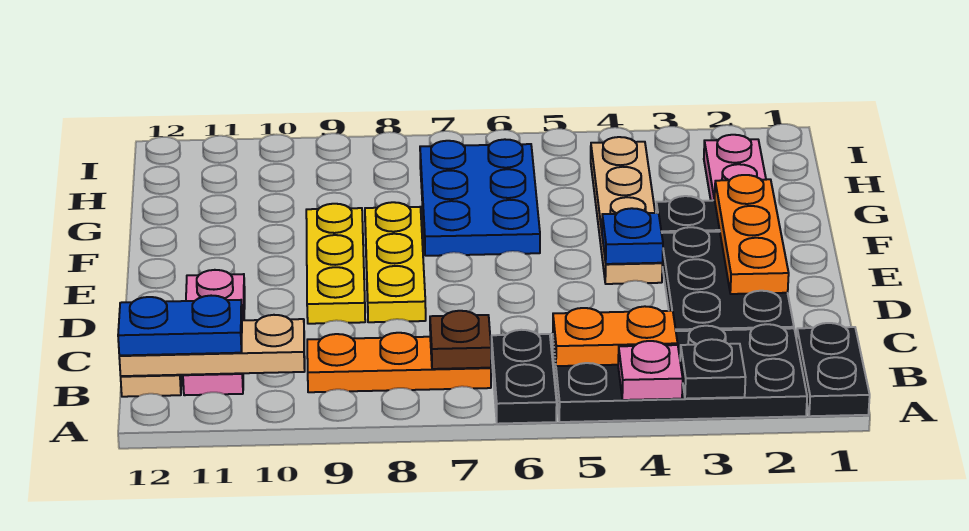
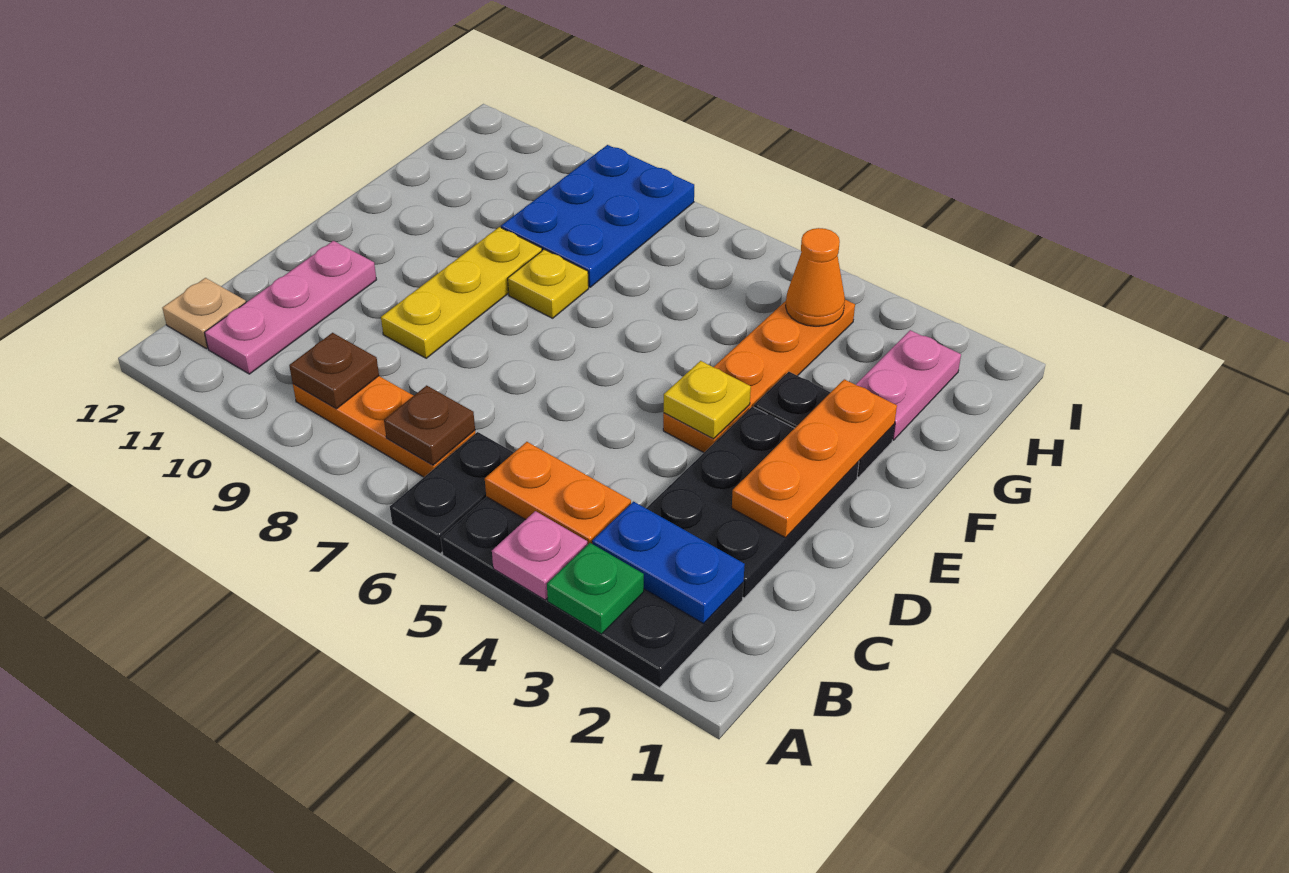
black 1x2 plate [797,323,870,416] -> none
black 1x1 plate [680,339,746,399] -> green 1x1 plate [547,543,644,634]
none -> brown 1x1 plate [289,333,379,409]
tan 1x3 plate [119,315,305,376] -> none
blue 1x2 plate [118,296,242,355] -> blue 1x2 plate moved to [592,502,745,624]
yellow 1x3 plate [365,202,426,322] -> yellow 1x1 plate [508,249,589,318]
tan 1x4 plate [591,137,662,284] -> orange 1x4 plate [663,300,855,453]
blue 1x1 plate [602,208,663,264] -> yellow 1x1 plate [663,361,751,439]
blue 2x3 plate [420,139,540,256] -> blue 2x3 plate moved to [501,145,694,287]
none -> orange 1x1 cone [786,228,845,326]

